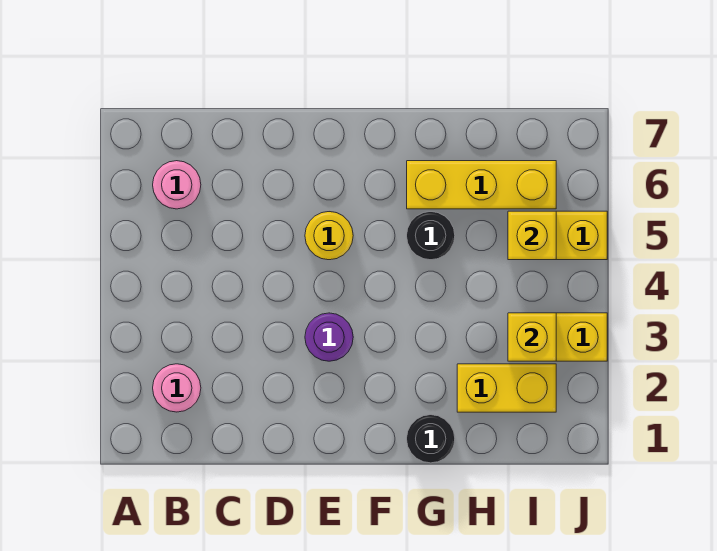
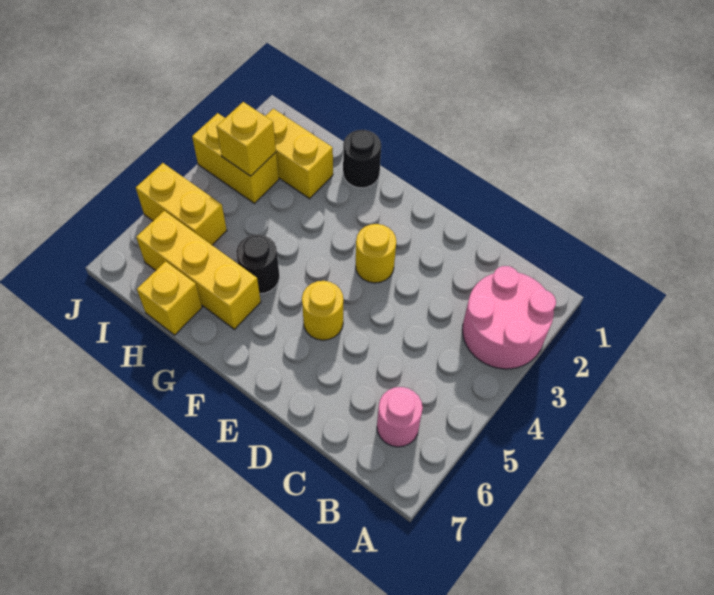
pink 1x1 round brick [153,364,201,412] -> pink 2x2 round brick [462,266,556,369]
purple 1x1 round brick [305,313,353,361] -> yellow 1x1 round brick [356,224,396,283]
yellow 1x1 brick [508,211,556,260] -> yellow 1x1 brick moved to [137,261,202,335]

